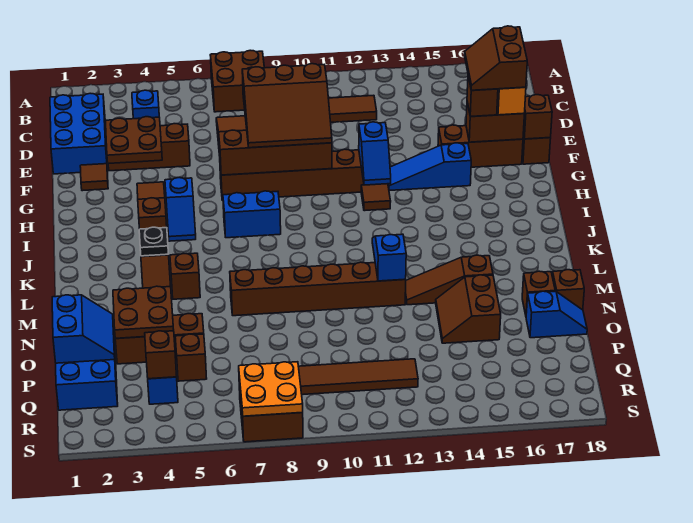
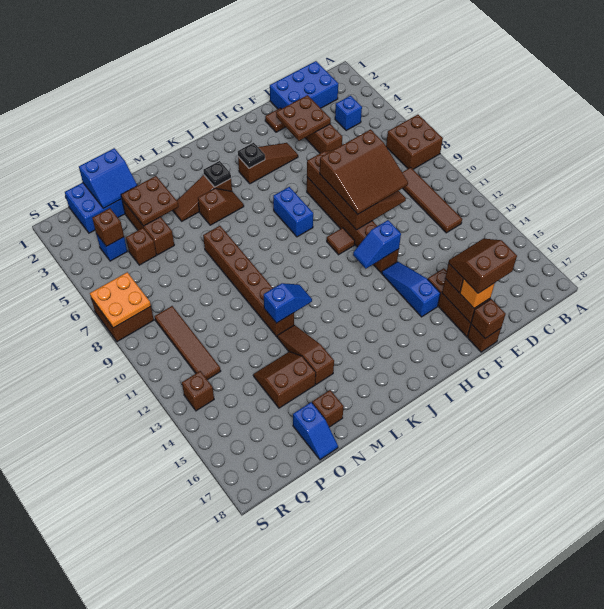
brown 3x3 slope [242,64,332,148] -> brown 3x3 slope turned to [320,129,408,214]
blue 1x2 slope [165,178,196,241] -> none
brown 1x1 tile [361,184,391,211] -> brown 1x1 tile moved to [327,228,355,255]
none -> black 1x1 plate [238,143,265,168]
brown 1x1 brick [552,270,584,310] -> brown 1x1 brick moved to [182,371,214,411]

